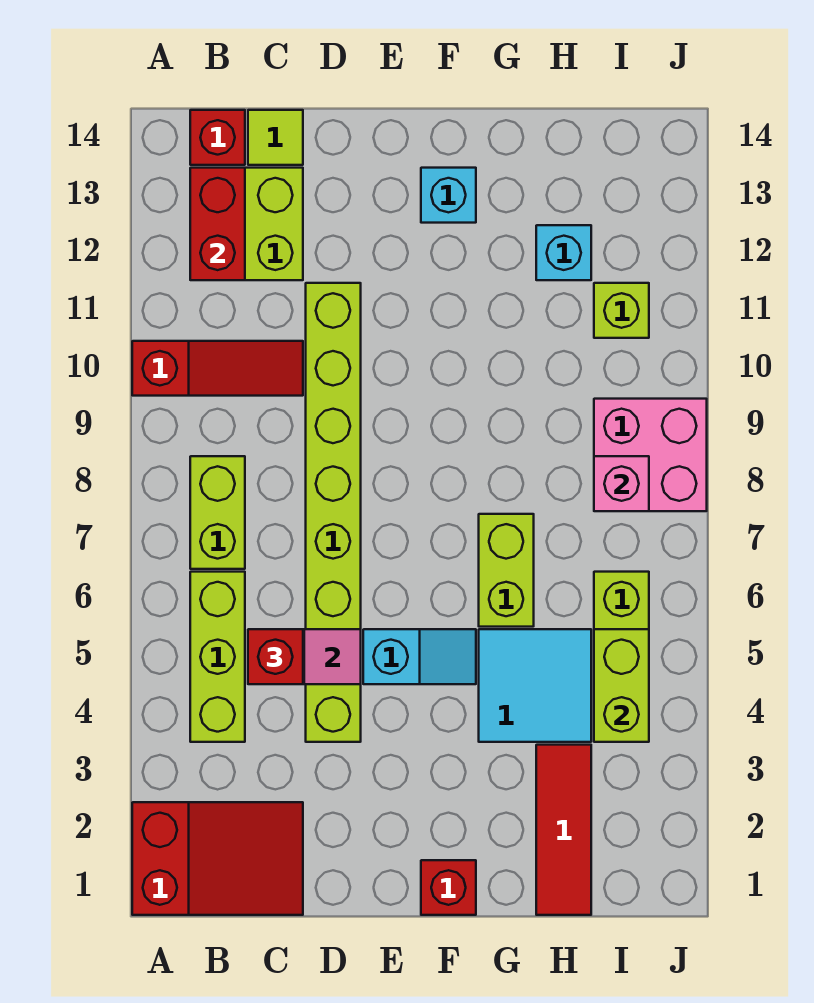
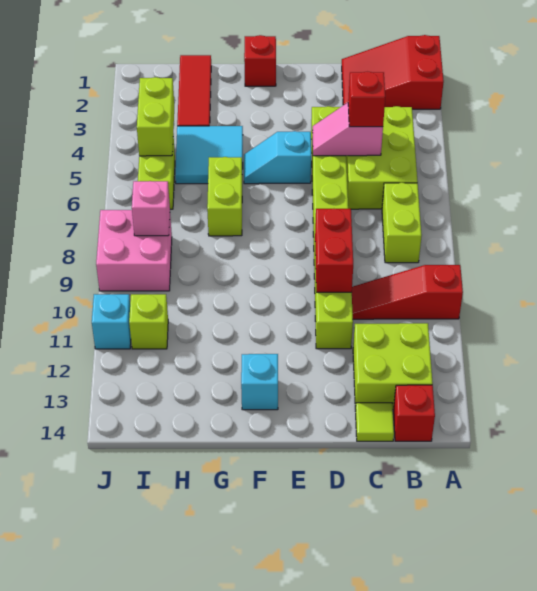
lime 1x3 brick [190,572,245,742] -> lime 2x3 brick [346,106,418,209]
red 1x2 brick [190,168,245,280] -> red 1x2 brick moved to [315,209,353,292]
cyan 1x1 brick [536,225,591,280] -> cyan 1x1 brick moved to [92,294,131,349]

